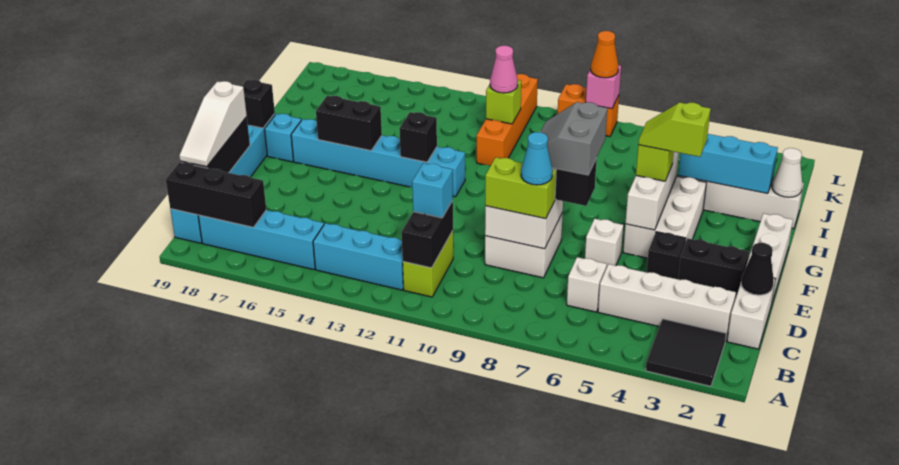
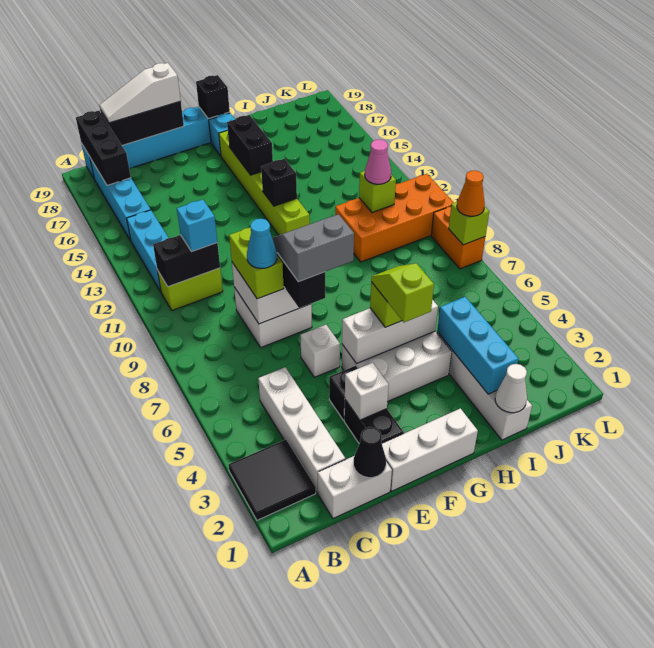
white 1x1 brick [567,257,607,312] -> white 1x1 brick moved to [345,363,389,420]
cyan 1x6 brick [291,119,465,197] -> lime 1x6 brick [219,130,310,235]
orange 1x4 brick [477,74,538,166] -> orange 2x4 brick [335,174,454,262]
pink 1x1 brick [586,65,621,109] -> lime 1x1 brick [449,202,489,245]

